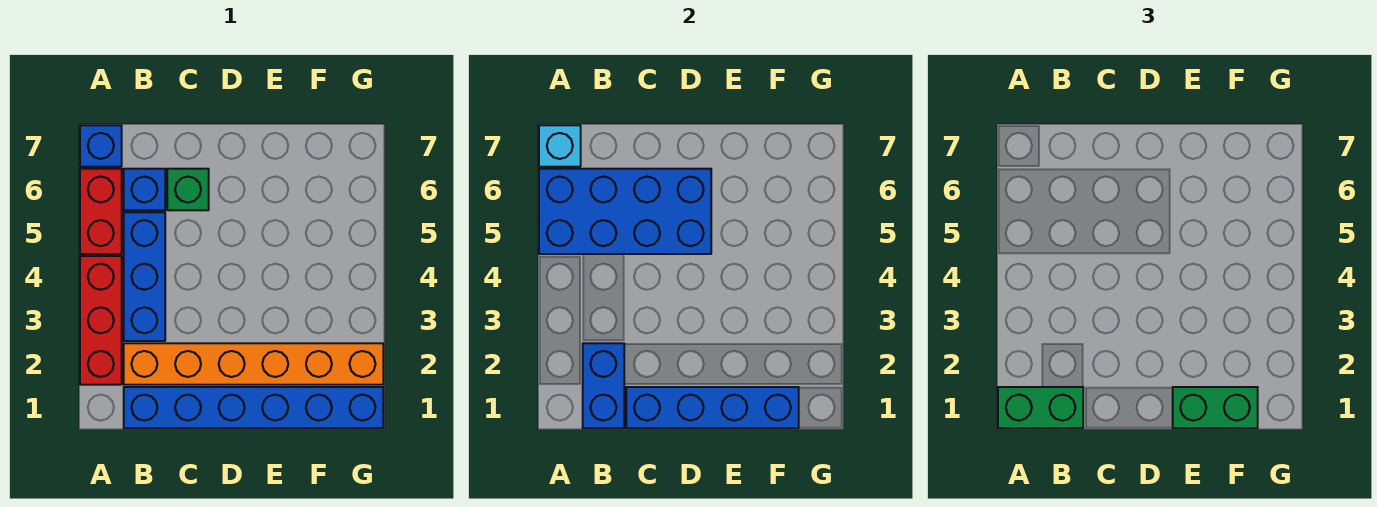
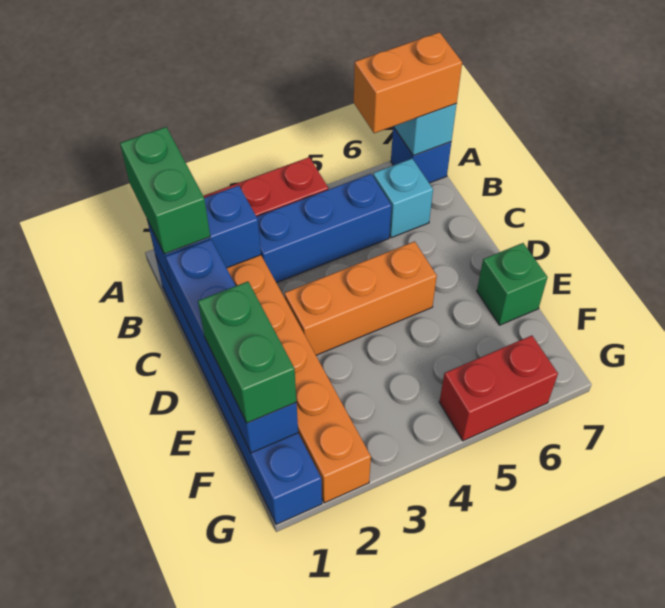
red 1x2 brick [80,169,122,254] -> red 1x2 brick moved to [439,336,558,441]
blue 2x4 brick [539,169,711,254] -> none
none -> orange 1x2 brick [354,32,462,133]
blue 1x1 brick [124,169,165,210] -> cyan 1x1 brick [373,159,433,238]
green 1x1 brick [167,169,209,210] -> green 1x1 brick moved to [477,243,548,325]
none -> orange 1x3 brick [284,241,437,355]

